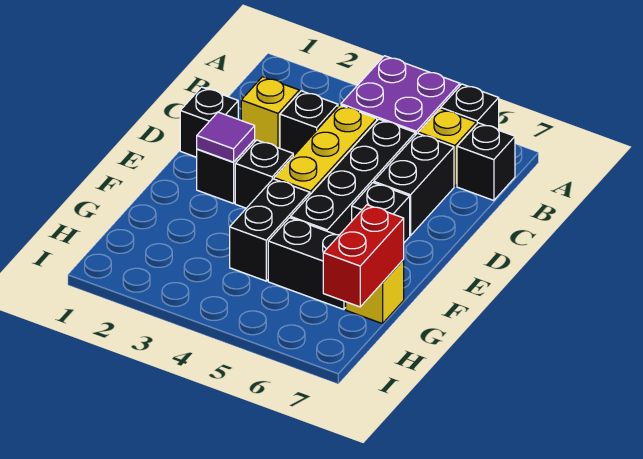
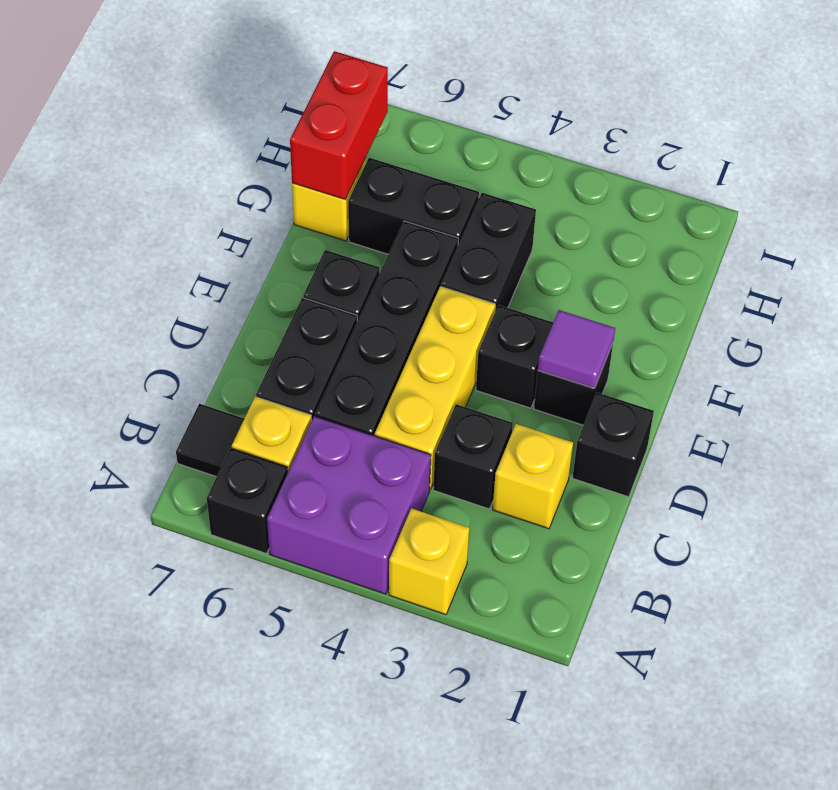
none -> yellow 1x1 brick [389,508,469,615]
black 1x1 brick [457,123,515,201] -> black 1x1 tile [176,404,244,477]

